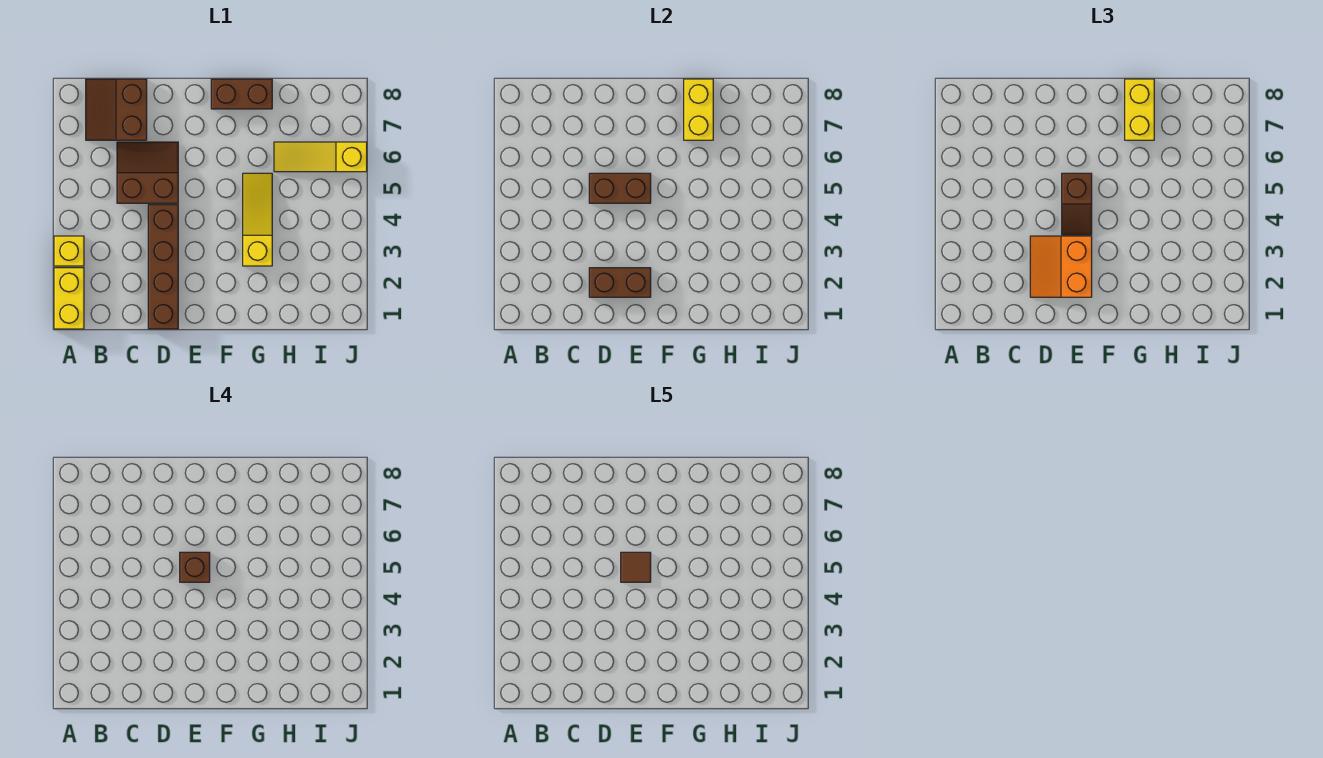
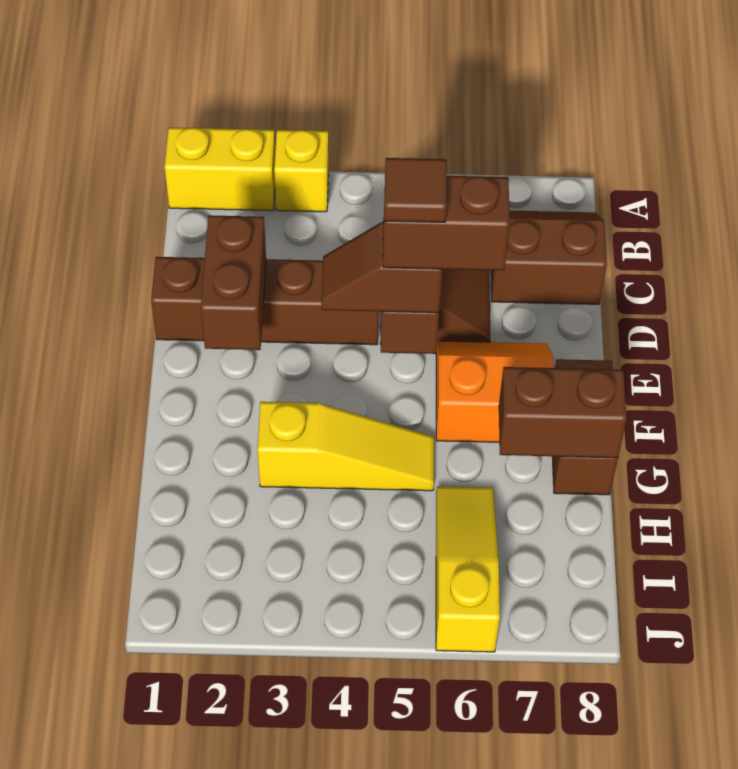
orange 2x2 slope [1030,236,1092,297] -> orange 2x2 slope moved to [436,341,554,442]
brown 1x1 brick [180,552,210,582] -> brown 1x2 brick [383,176,510,270]
yellow 1x2 brick [684,79,713,140] -> brown 1x2 brick [499,367,627,458]
yellow 1x2 brick [1125,79,1154,140] -> none

